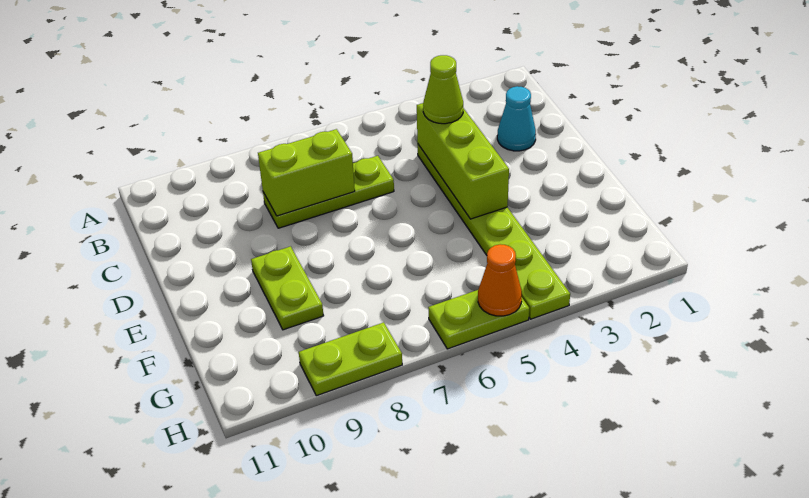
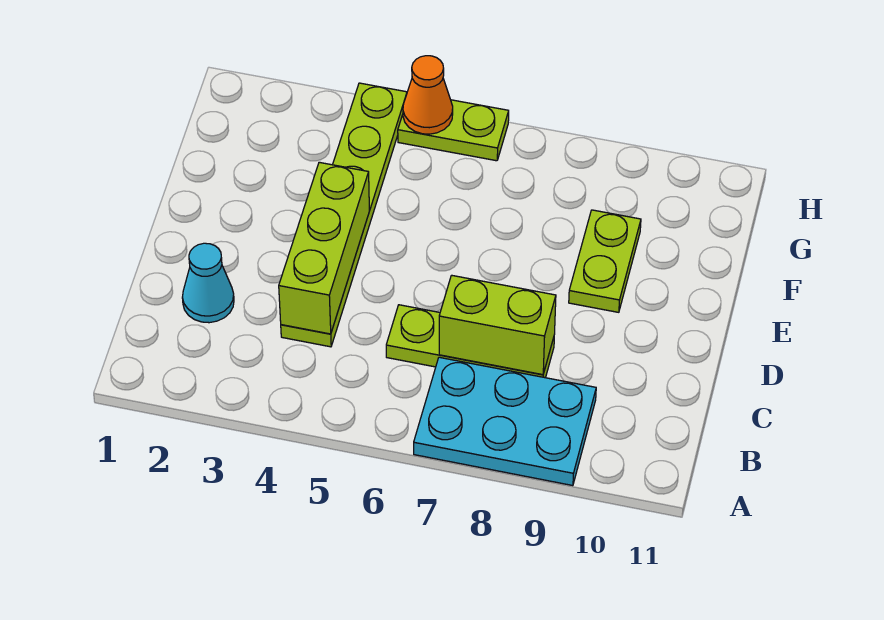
none -> cyan 2x3 plate [414,357,596,486]
lime 1x1 cone [423,55,463,124] -> none
lime 1x2 plate [299,322,402,396] -> none

